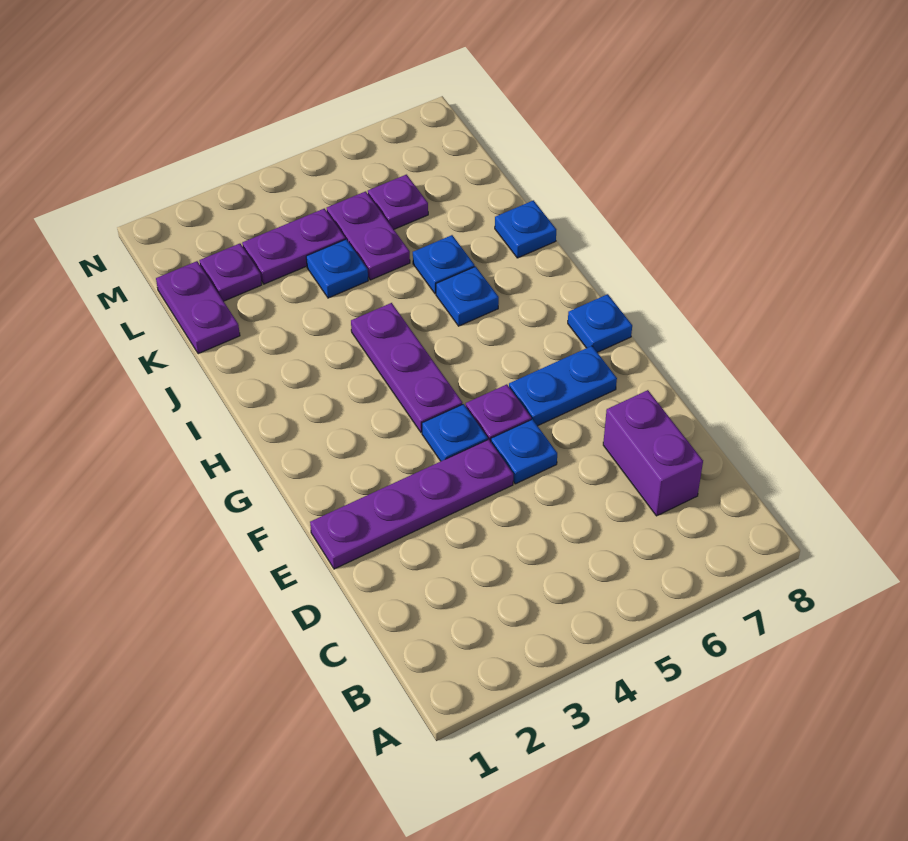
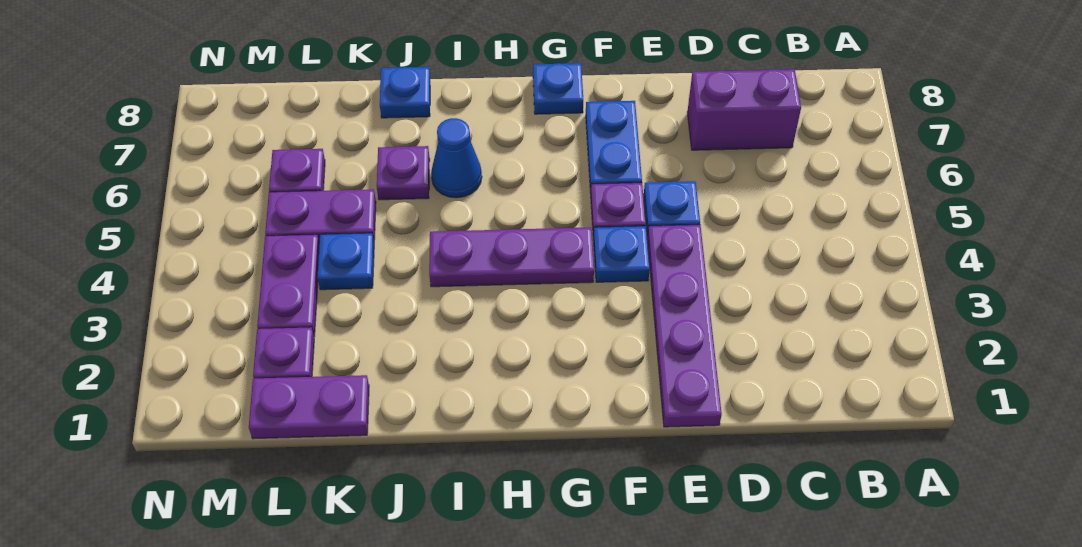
blue 1x1 plate [436,266,499,326] -> blue 1x1 cone [431,118,482,198]
blue 1x1 plate [413,235,475,294] -> purple 1x1 plate [377,146,430,200]

